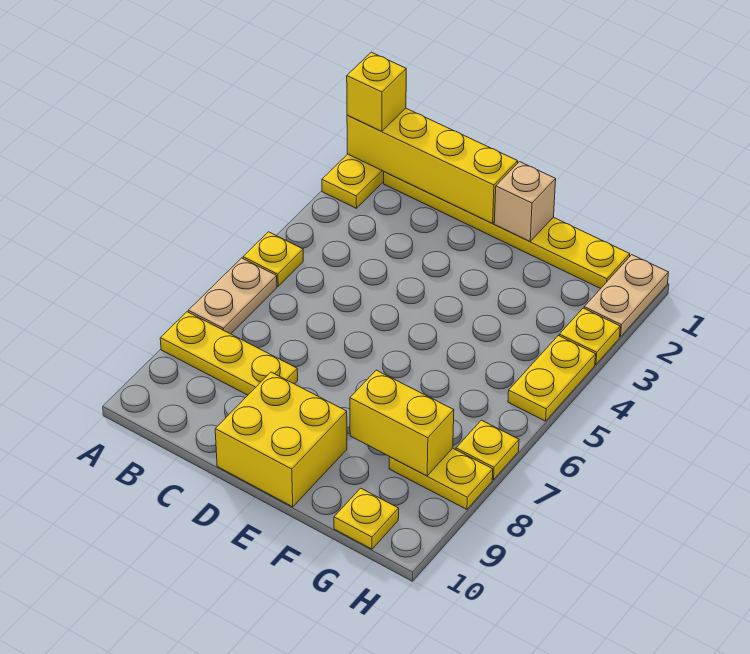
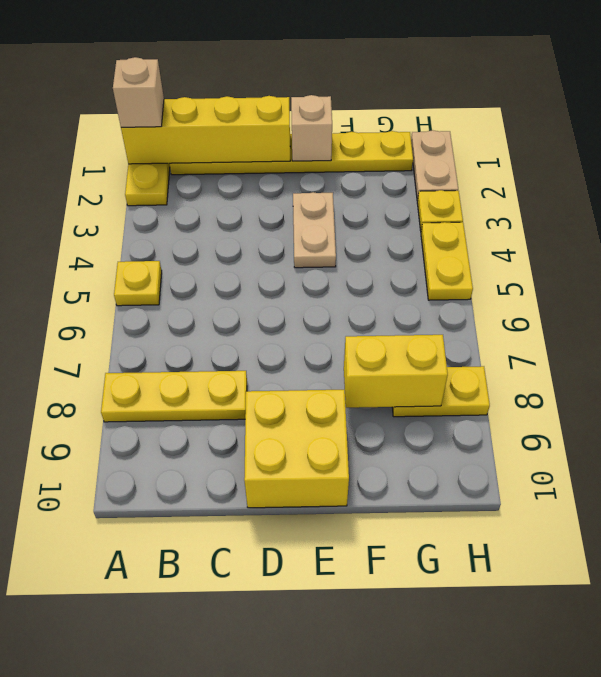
yellow 1x1 brick [347,52,406,132] -> tan 1x1 brick [113,57,164,127]
tan 1x2 plate [188,258,277,334] -> tan 1x2 plate moved to [293,192,336,268]
yellow 1x1 plate [334,488,399,549] -> none
yellow 1x1 plate [456,420,519,480] -> none

